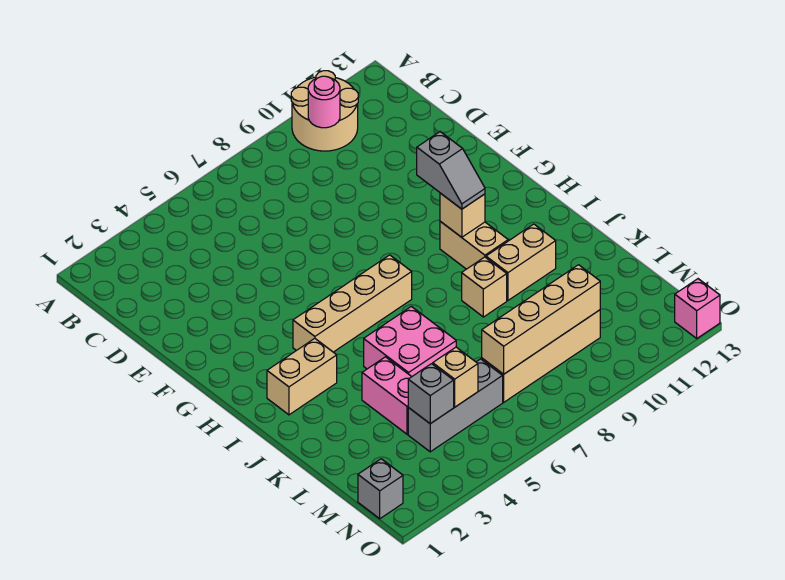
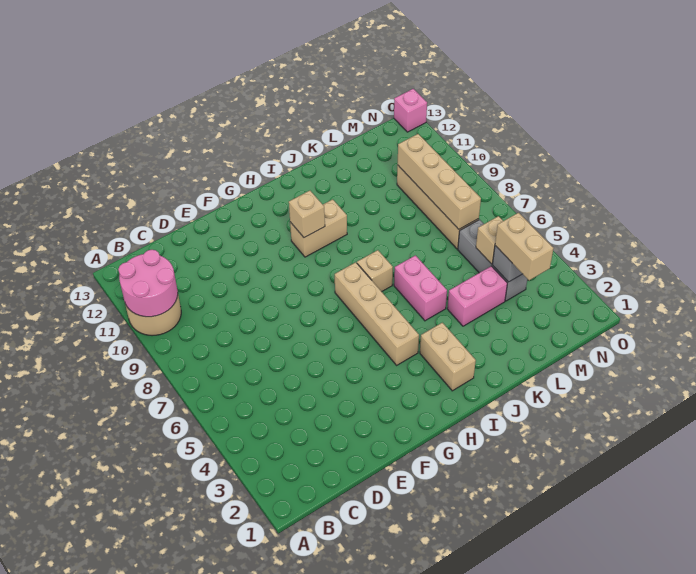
pink 1x1 round brick [308,76,340,128] -> pink 2x2 round brick [118,250,178,317]
grey 1x2 slope [417,132,485,209] -> none
pink 2x2 brick [364,306,456,377] -> pink 1x2 brick [394,255,447,321]
tan 1x1 brick [462,257,507,317] -> tan 1x1 brick moved to [357,250,393,292]
tan 1x2 brick [486,224,556,300] -> tan 1x2 brick moved to [495,213,554,280]
grey 1x1 brick [358,459,403,519] -> none

